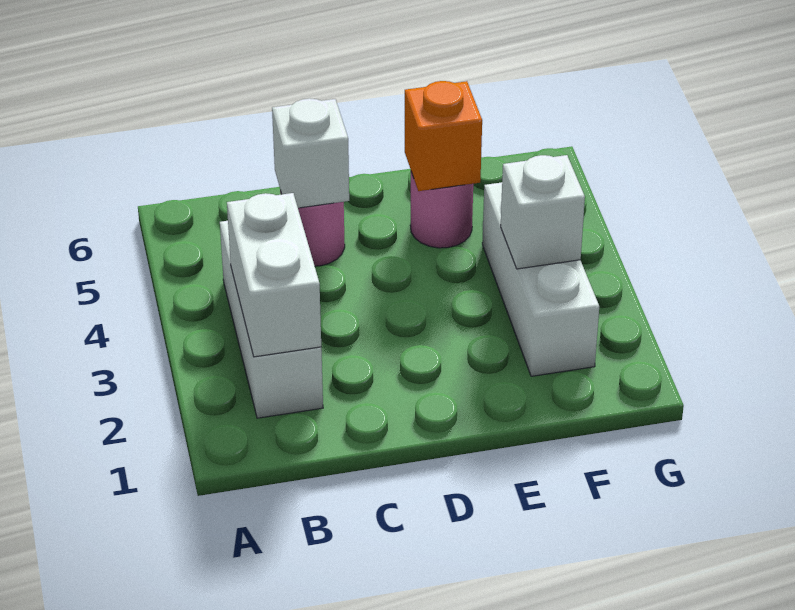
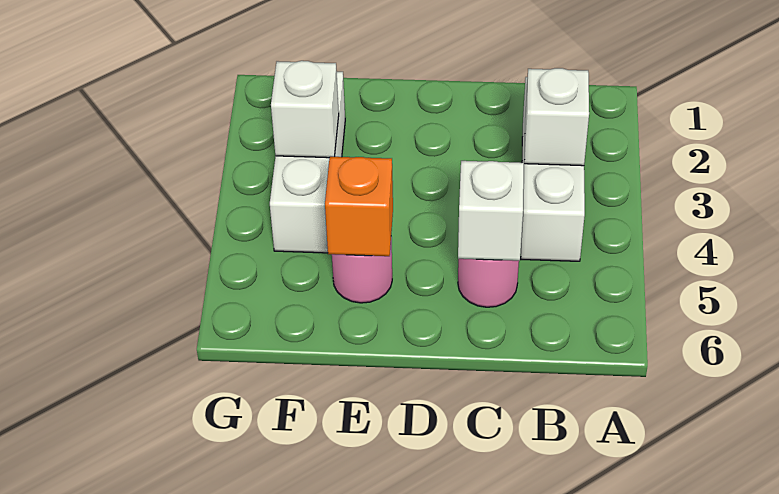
white 1x2 brick [227,193,321,357] -> white 1x1 brick [524,68,589,166]

